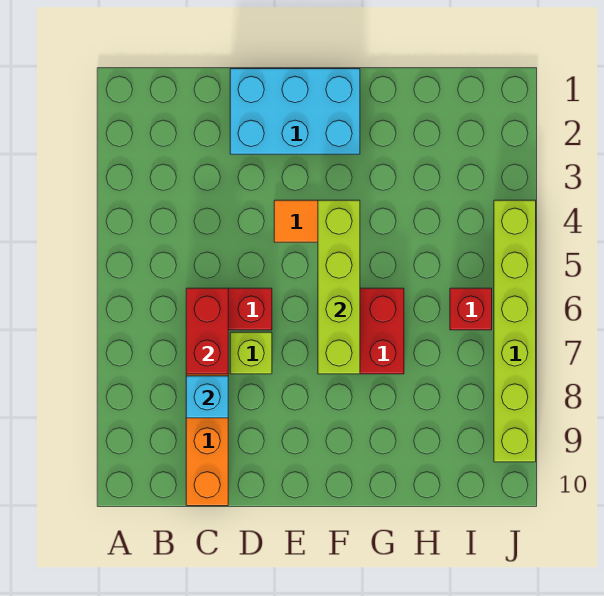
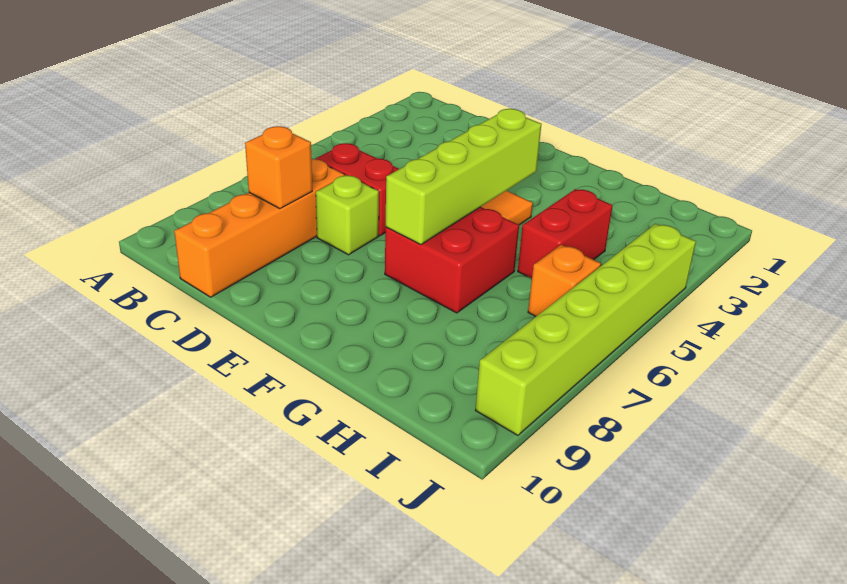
red 1x2 brick [186,288,228,374] -> red 1x2 brick moved to [518,189,613,278]
cyan 1x1 brick [186,376,228,418] -> orange 1x1 brick [245,126,312,209]
cyan 2x3 brick [230,69,360,154] -> none
red 1x1 brick [450,288,492,330] -> orange 1x1 brick [528,245,601,316]

